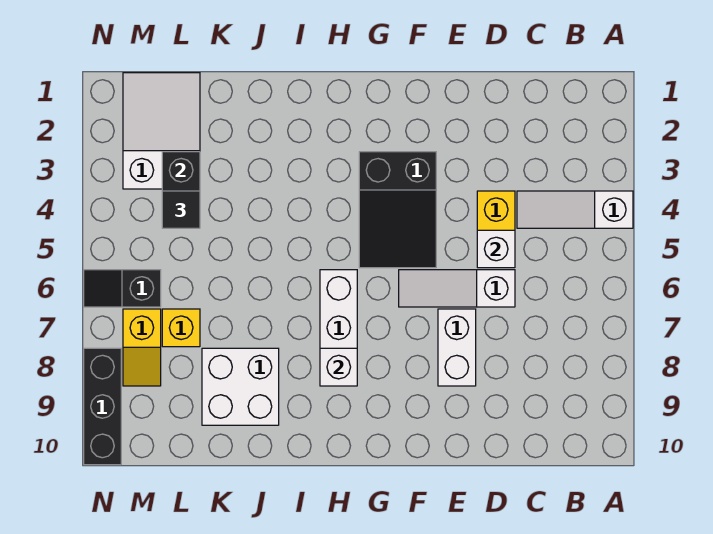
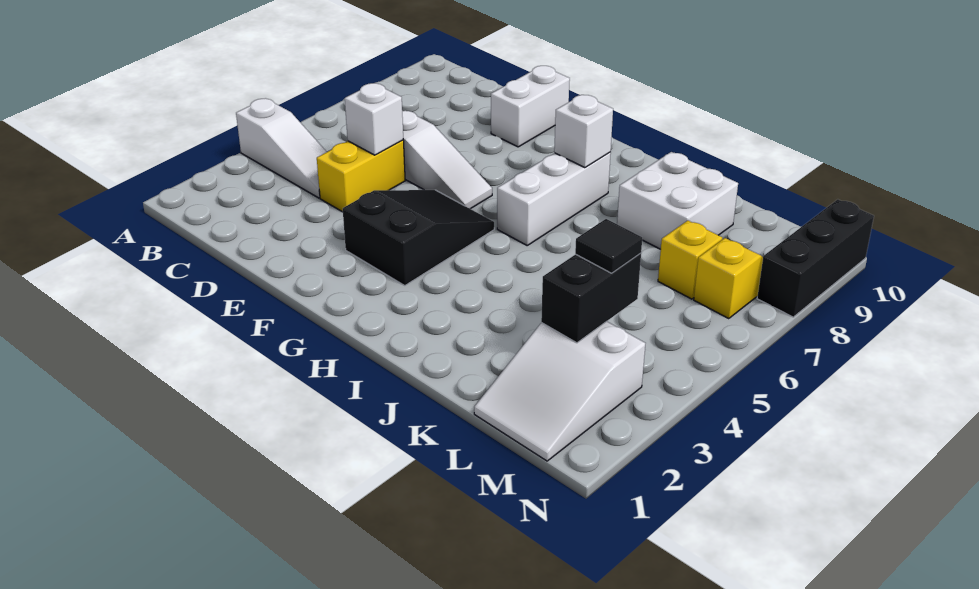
white 1x2 brick [438,309,476,386] -> white 1x2 brick moved to [491,66,570,147]
black 1x2 slope [84,270,161,307] -> none

